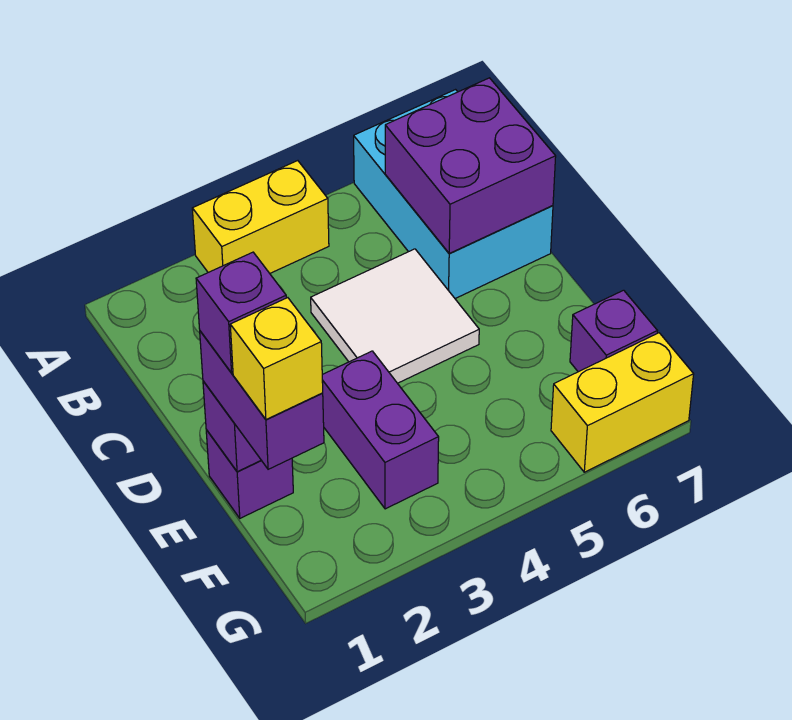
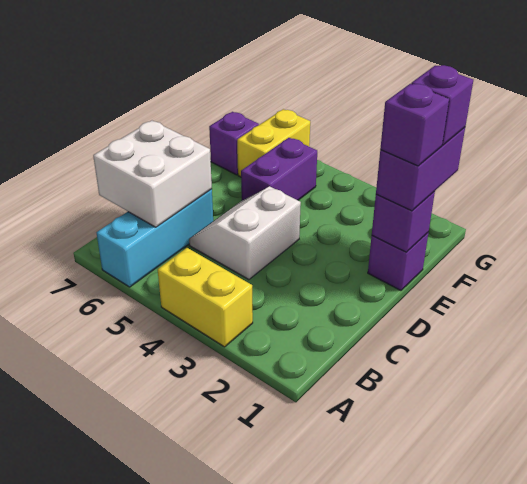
cyan 2x3 brick [354,90,553,299] -> cyan 1x3 brick [97,189,213,287]
purple 2x2 brick [385,78,556,253] -> white 2x2 brick [93,121,212,227]
white 2x2 tile [311,249,479,383] -> white 2x2 slope [189,186,301,280]
purple 1x2 brick [322,351,439,509] -> purple 1x2 brick moved to [241,138,317,201]
yellow 1x1 brick [230,298,323,419] -> purple 1x1 brick [411,65,473,145]
yellow 1x2 brick [551,333,694,472] -> yellow 1x2 brick turned to [237,109,310,177]

